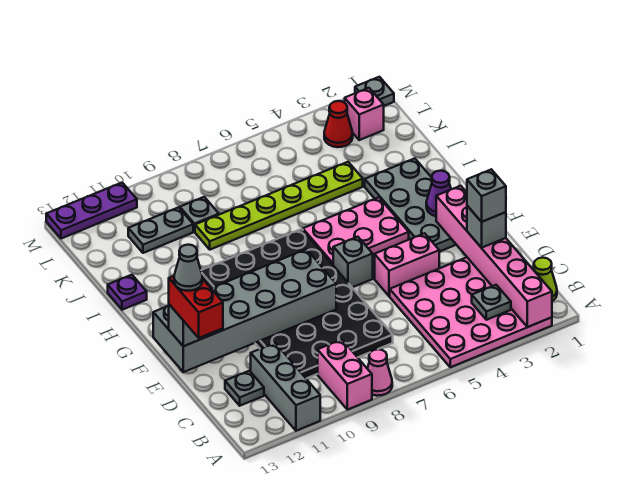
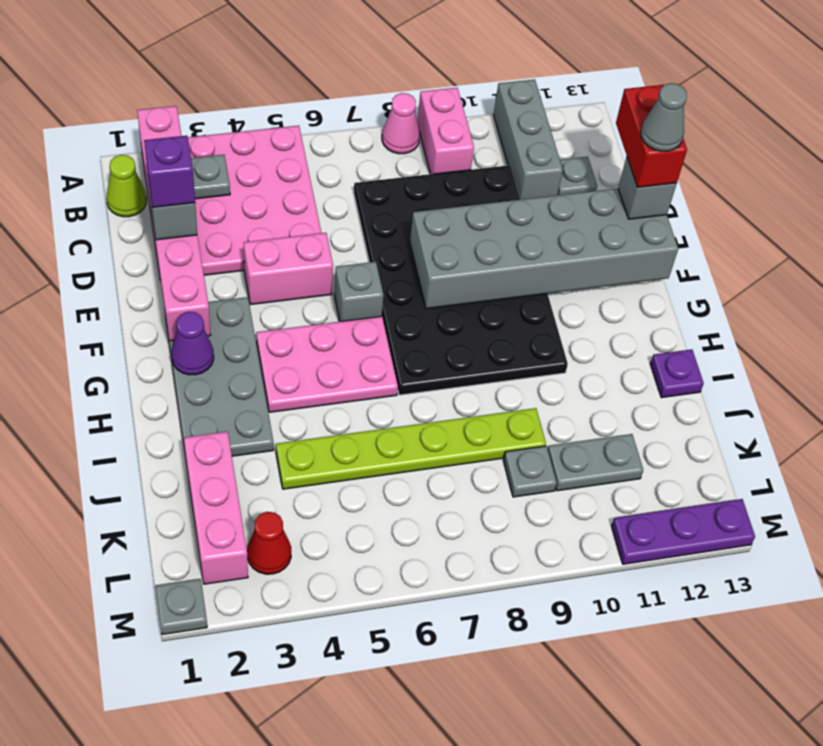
grey 1x1 brick [467,169,506,222] -> purple 1x1 brick [144,136,195,207]
pink 1x1 brick [345,88,384,140] -> pink 1x3 brick [184,432,248,584]

